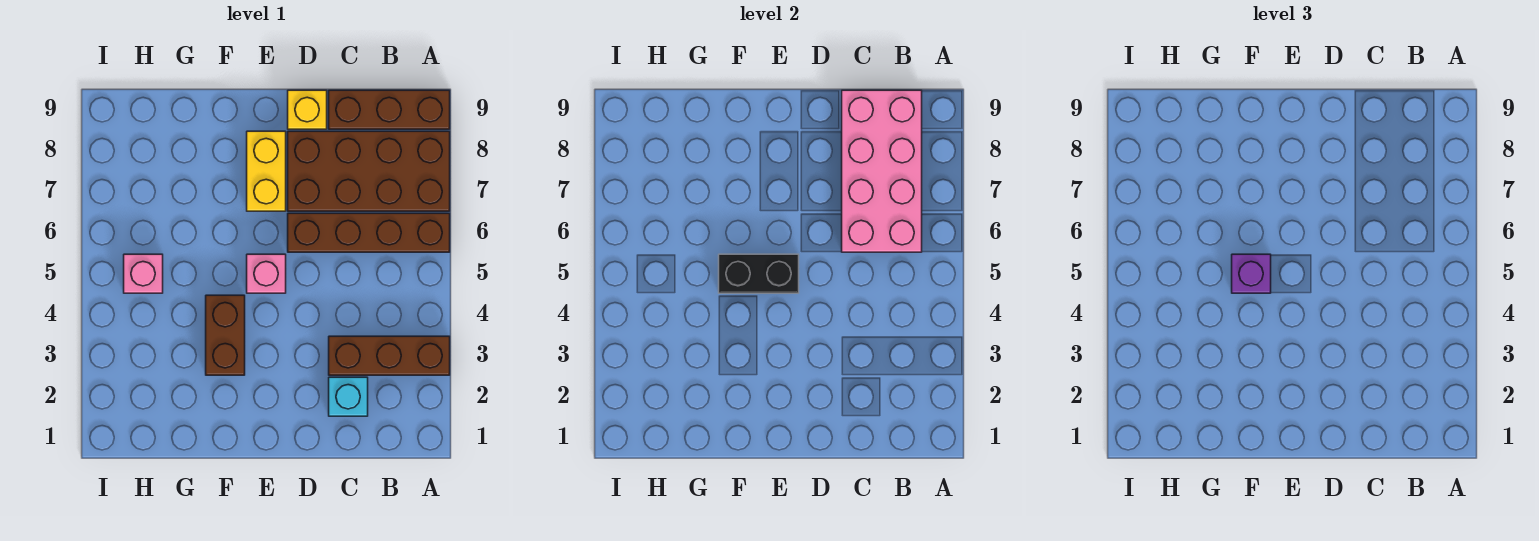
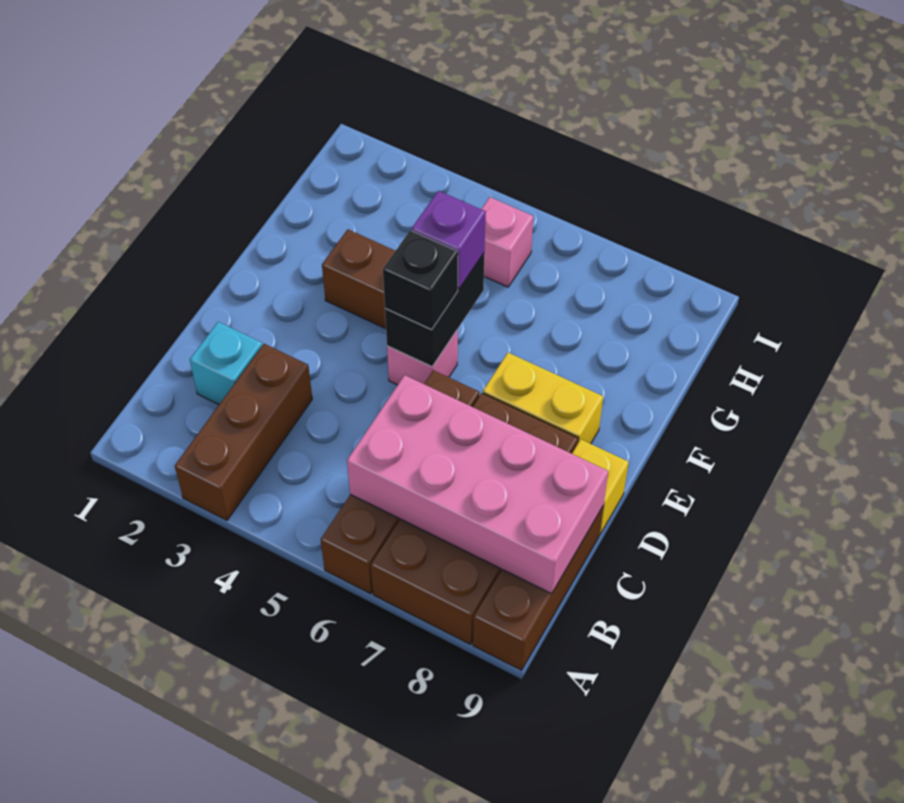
none -> black 1x1 brick [383,230,458,330]

